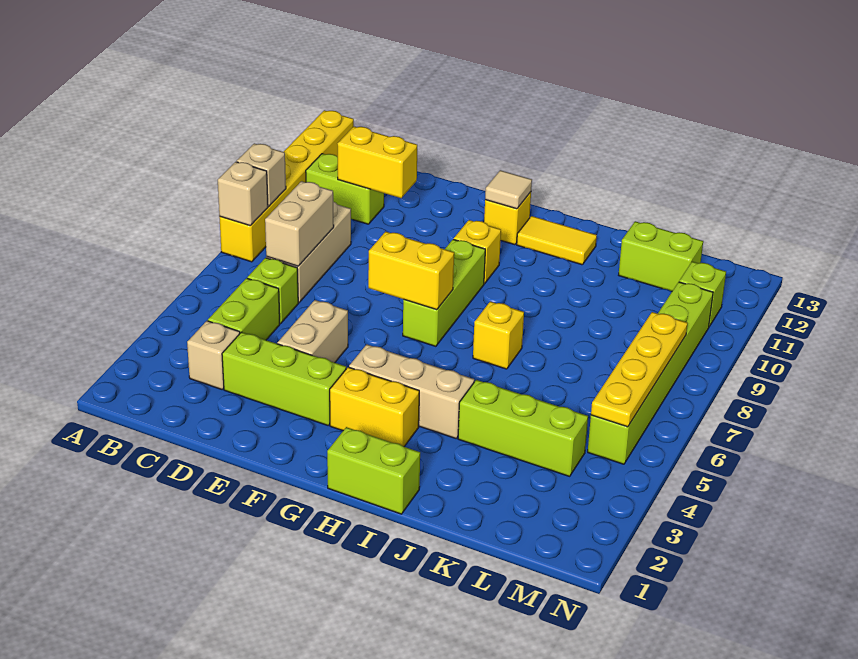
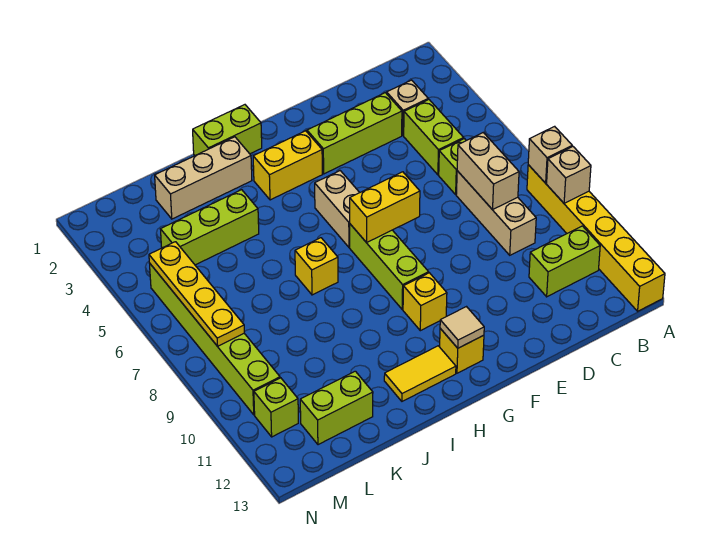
yellow 1x2 brick [337,127,417,198] -> none
tan 1x2 brick [277,300,348,363] -> tan 1x2 brick moved to [315,171,360,247]
tan 1x3 brick [349,345,474,438] -> tan 1x3 brick moved to [155,137,252,219]

